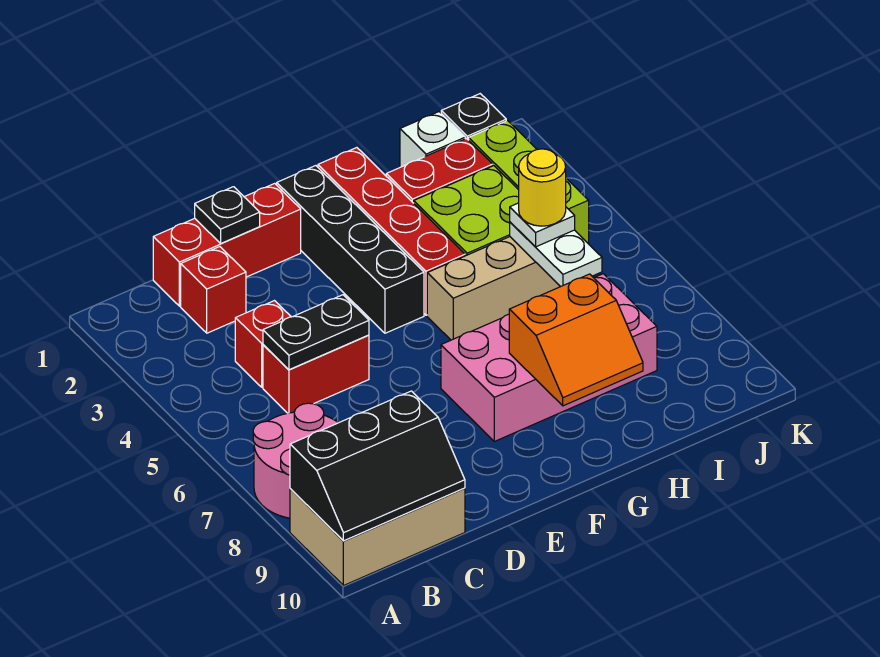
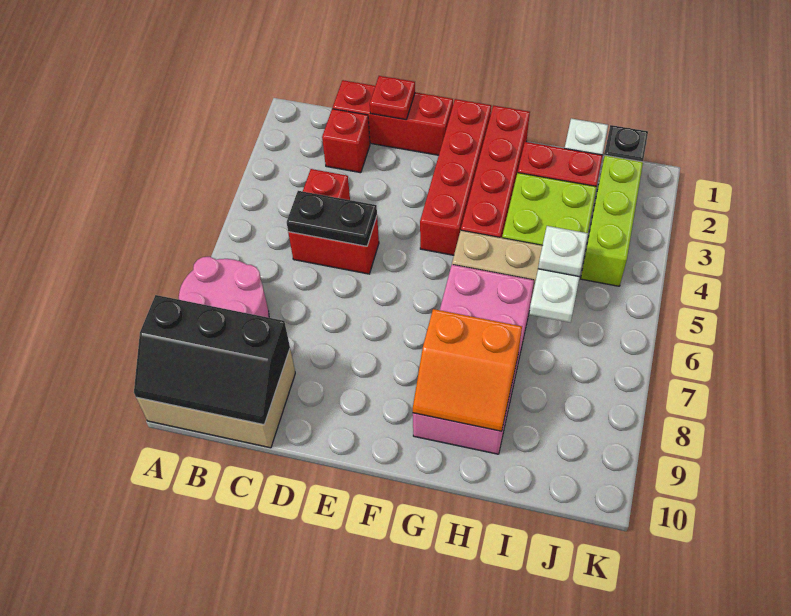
black 1x1 plate [195,187,260,244] -> red 1x1 plate [370,76,415,120]
black 1x4 brick [277,166,424,333] -> red 1x4 brick [420,99,491,255]
pink 2x4 brick [441,274,657,441] -> pink 2x4 brick turned to [413,265,534,454]
yellow 1x1 round brick [519,149,566,226] -> none

